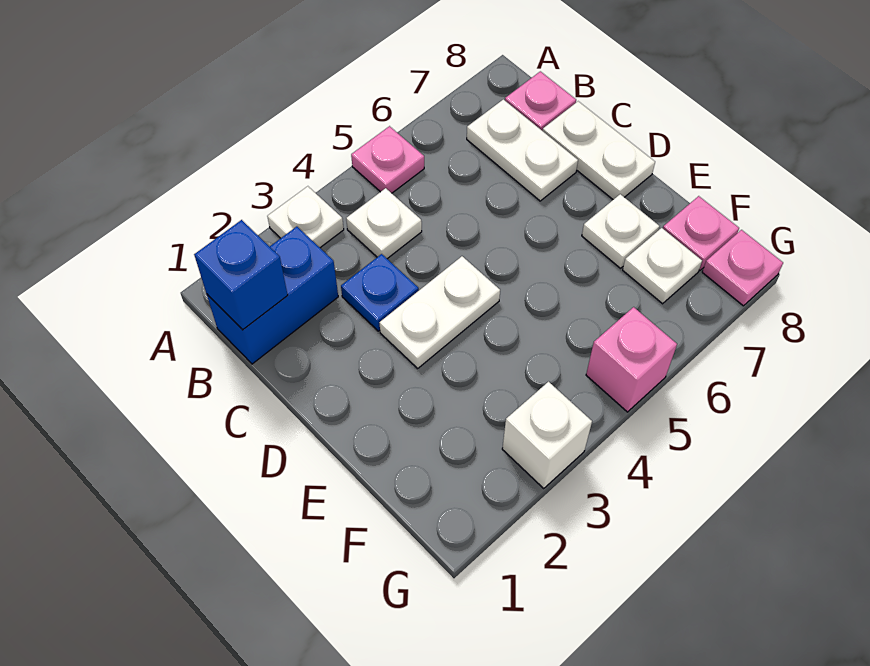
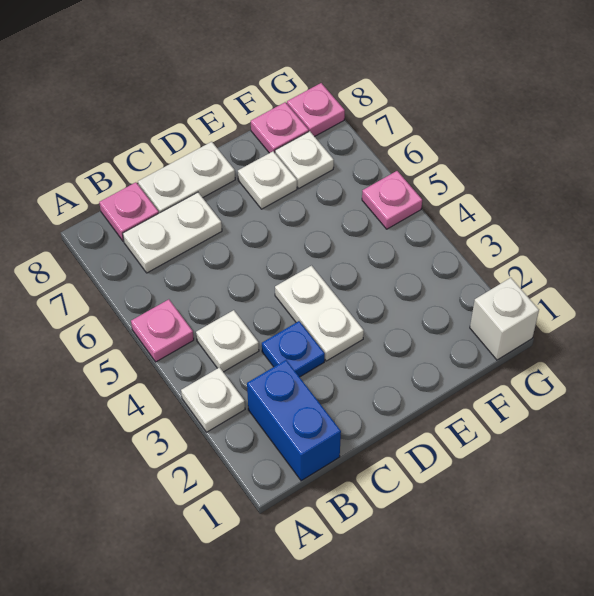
blue 1x1 brick [194,220,288,330] -> none
white 1x1 brick [502,382,592,489] -> white 1x1 brick moved to [470,278,539,360]
pink 1x1 brick [586,307,677,412] -> pink 1x1 plate [362,171,422,229]

